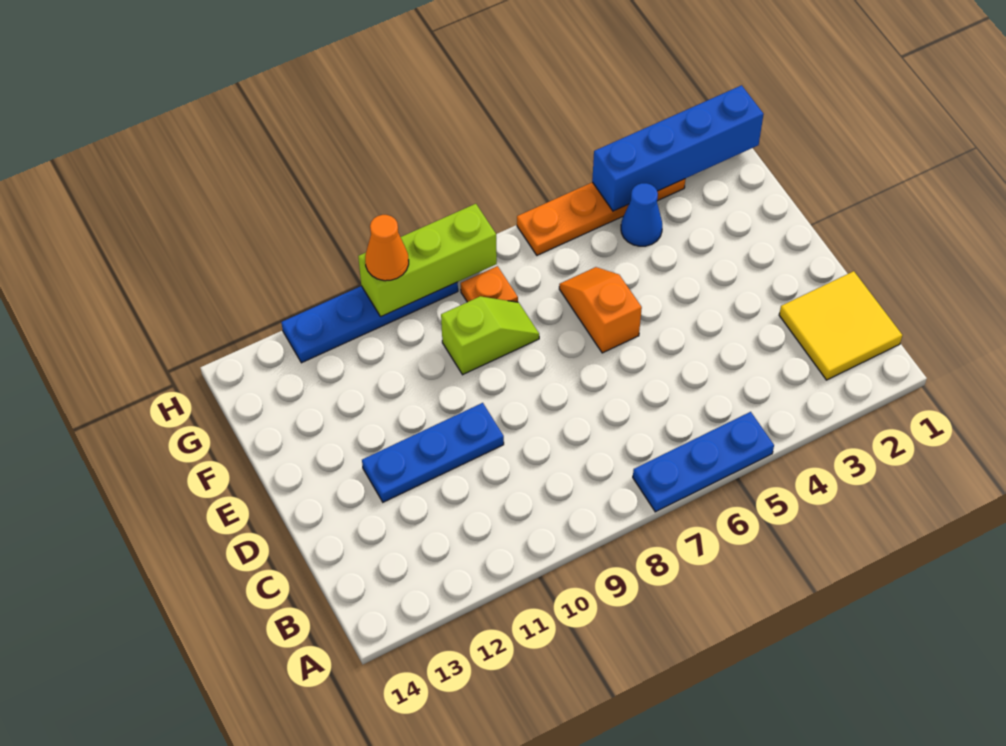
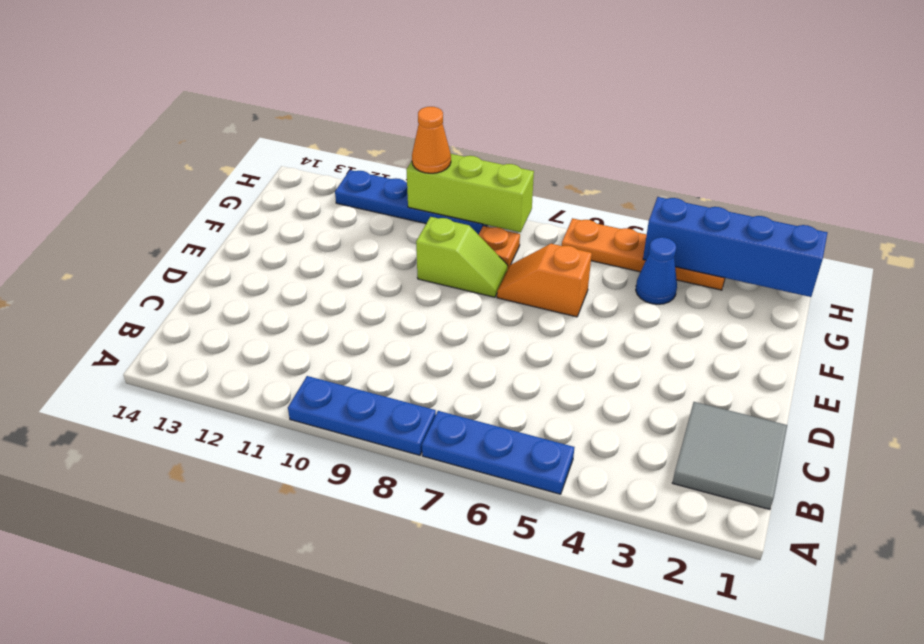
yellow 2x2 tile [779,271,902,380] -> grey 2x2 tile [672,402,787,510]
blue 1x3 plate [362,403,504,502] -> blue 1x3 plate moved to [288,376,436,455]
orange 1x2 slope [559,267,642,353] -> orange 1x2 slope turned to [497,244,592,317]

